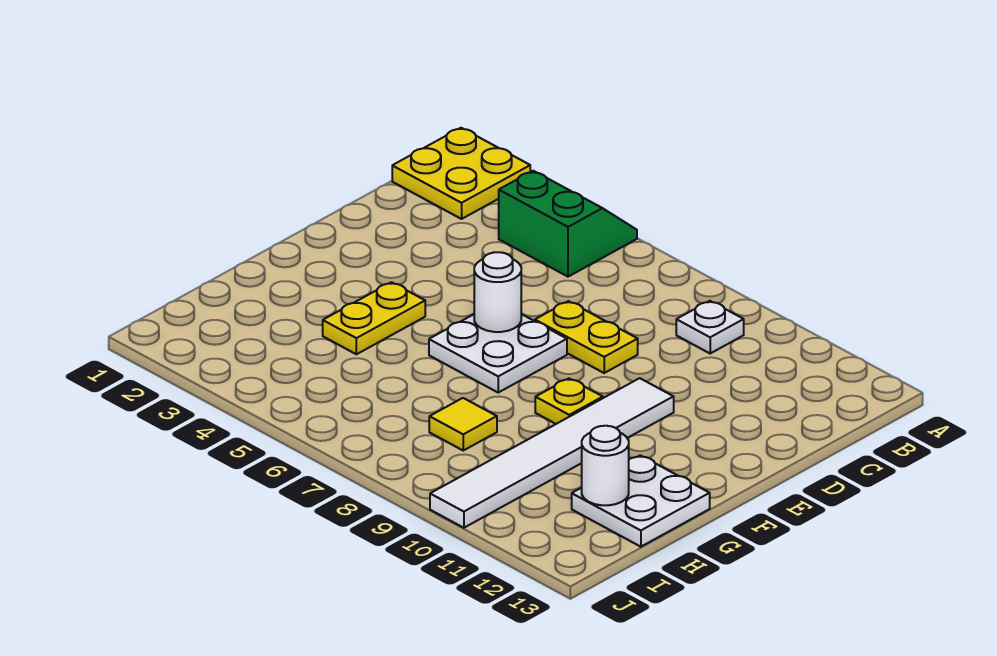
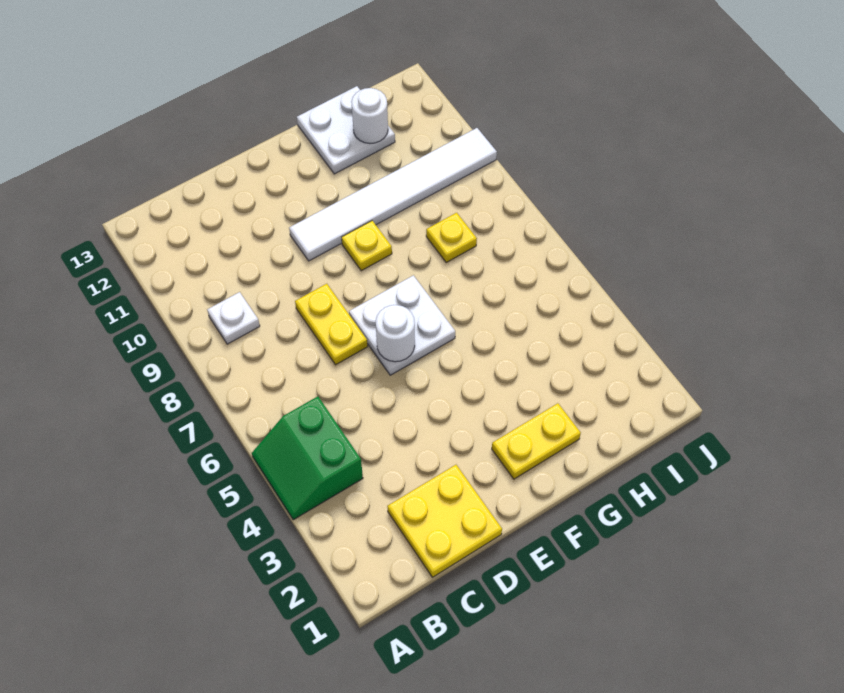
yellow 2x2 plate [392,128,530,219] -> yellow 2x2 plate moved to [387,465,502,577]
yellow 1x2 plate [323,282,425,354] -> yellow 1x2 plate moved to [492,403,581,479]
yellow 1x1 tile [429,398,497,450] -> yellow 1x1 plate [426,213,477,262]

